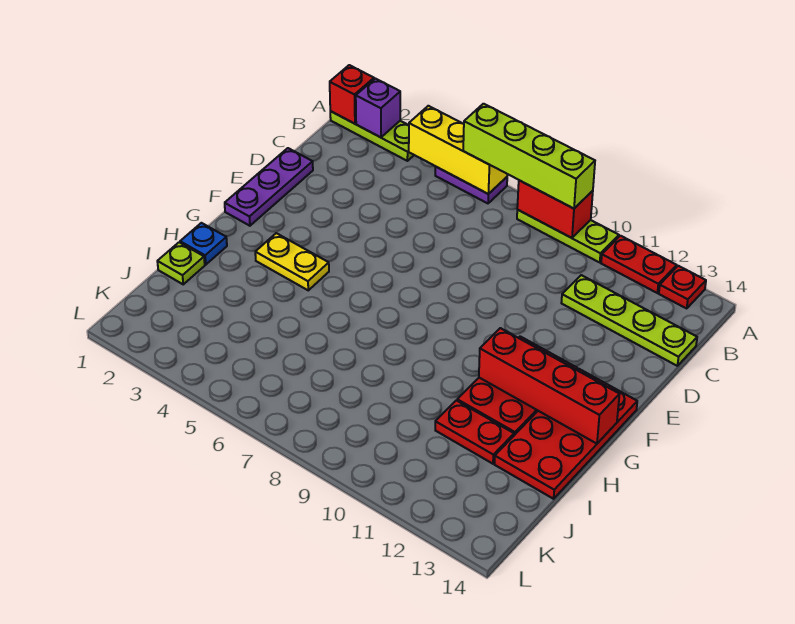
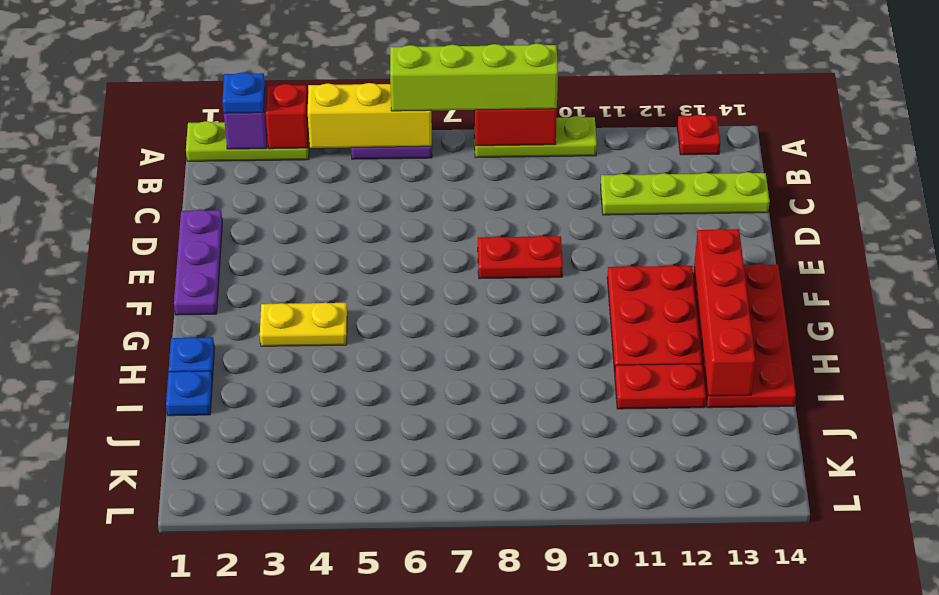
red 1x1 brick [330,65,374,124] -> red 1x1 brick moved to [266,84,309,149]
none -> blue 1x1 plate [223,72,265,113]
red 1x2 plate [601,236,677,293] -> red 1x2 plate moved to [478,236,563,279]
red 1x4 brick [479,328,619,444] -> red 1x4 brick turned to [694,229,755,396]
lime 1x1 plate [157,242,205,284] -> blue 1x1 plate [166,371,212,416]

